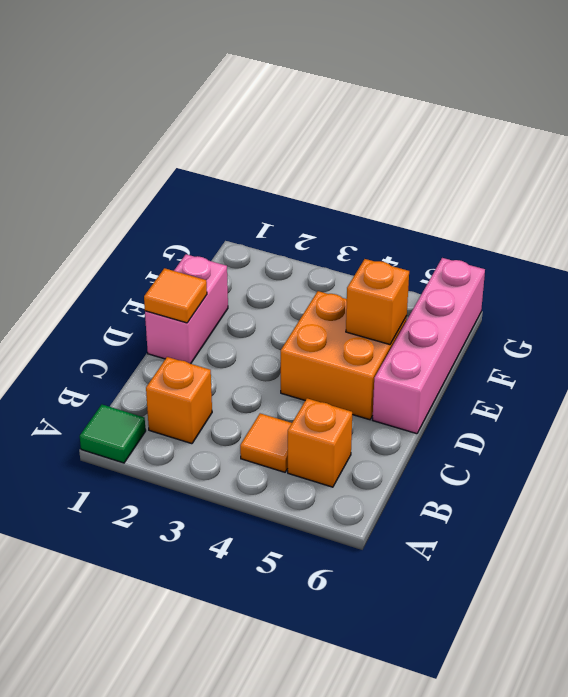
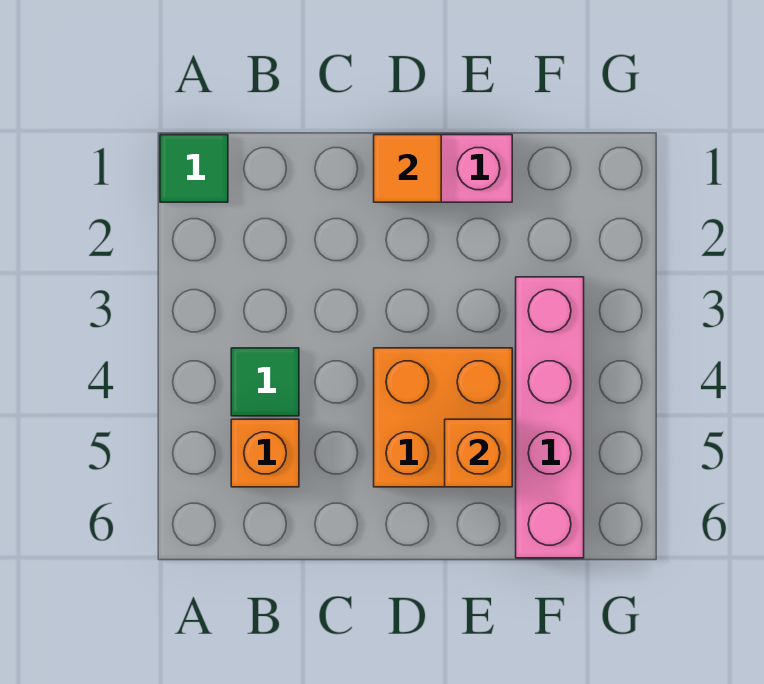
orange 1x1 brick [146,357,212,444] -> none
orange 1x1 tile [240,413,292,472] -> green 1x1 tile [231,348,299,416]
pink 1x4 brick [373,258,485,434] -> pink 1x4 brick turned to [516,277,584,558]

